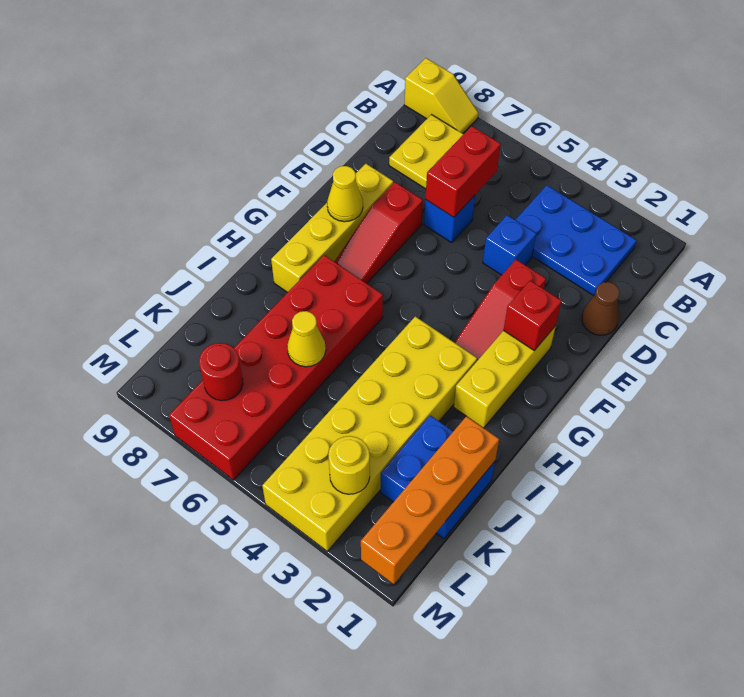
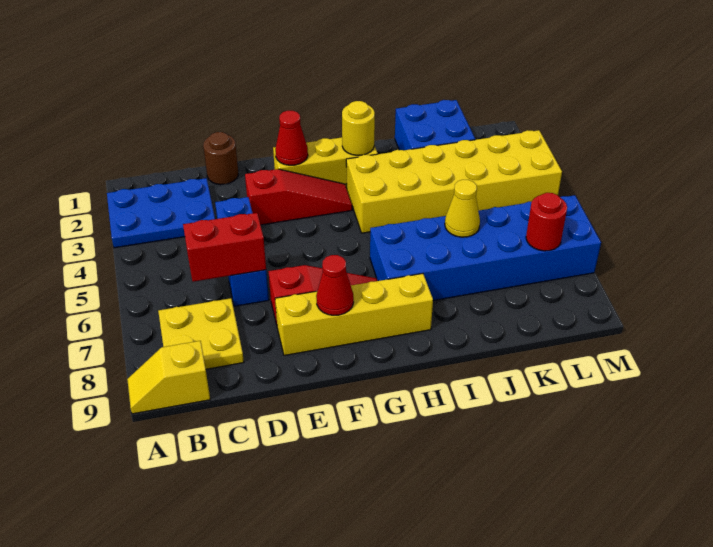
yellow 1x2 slope [404,58,479,133] -> yellow 1x2 slope turned to [127,341,210,414]
blue 2x3 plate [516,185,637,296] -> blue 2x3 plate turned to [107,178,215,248]
brown 1x1 cone [582,282,620,335] -> brown 1x1 round brick [203,132,238,185]
red 1x1 brick [504,281,562,351] -> red 1x1 cone [275,111,308,165]
yellow 1x1 cone [327,166,363,222] -> red 1x1 cone [316,255,354,315]
red 2x6 brick [169,255,383,480] -> blue 2x6 brick [370,195,601,300]
orange 1x4 brick [361,416,499,584] -> none
yellow 1x1 round brick [328,436,370,494] -> yellow 1x1 round brick moved to [342,101,375,155]

